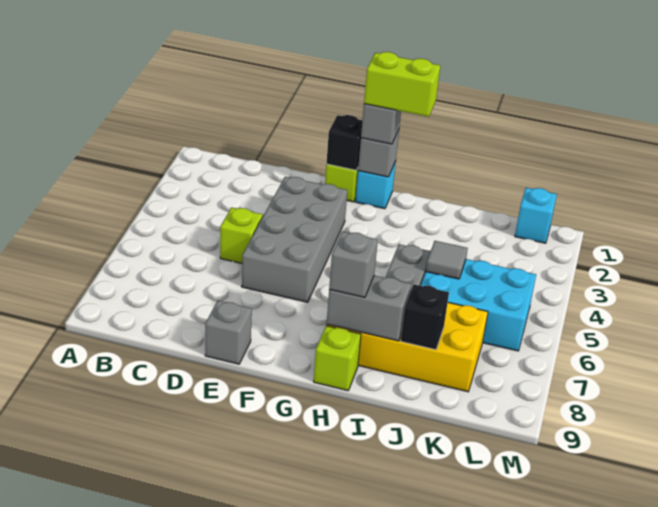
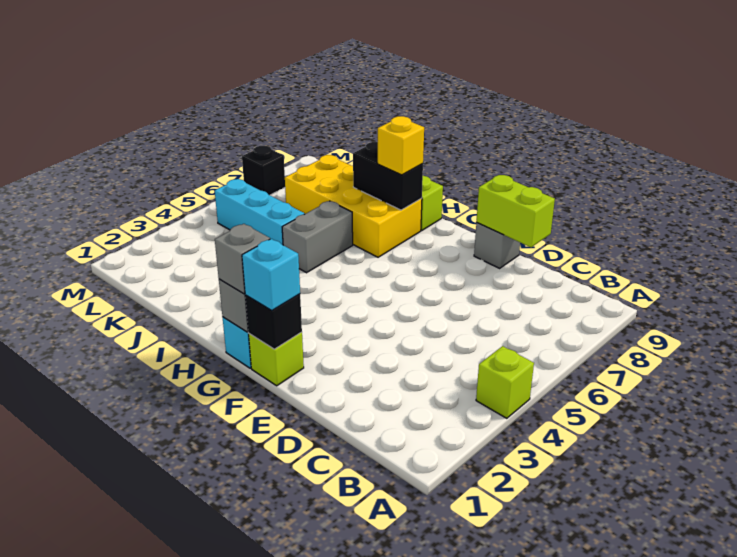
lime 1x1 brick [220,207,263,263] -> lime 1x1 brick moved to [476,346,534,418]
grey 2x4 brick [242,177,347,302] -> none
lime 1x2 brick [364,52,440,117] -> lime 1x2 brick moved to [476,175,555,247]
grey 1x2 brick [327,275,411,341] -> black 1x2 brick [353,142,423,210]
grey 1x1 brick [329,232,378,297] -> yellow 1x1 brick [378,116,424,175]
cyan 2x3 brick [421,259,536,351] -> cyan 1x3 brick [215,179,304,245]
grey 1x1 tile [426,241,468,279] -> none
black 1x1 brick [401,284,449,350] -> black 1x1 brick moved to [242,146,285,195]
cyan 1x1 brick [515,188,557,243] -> cyan 1x1 brick moved to [242,239,300,311]

